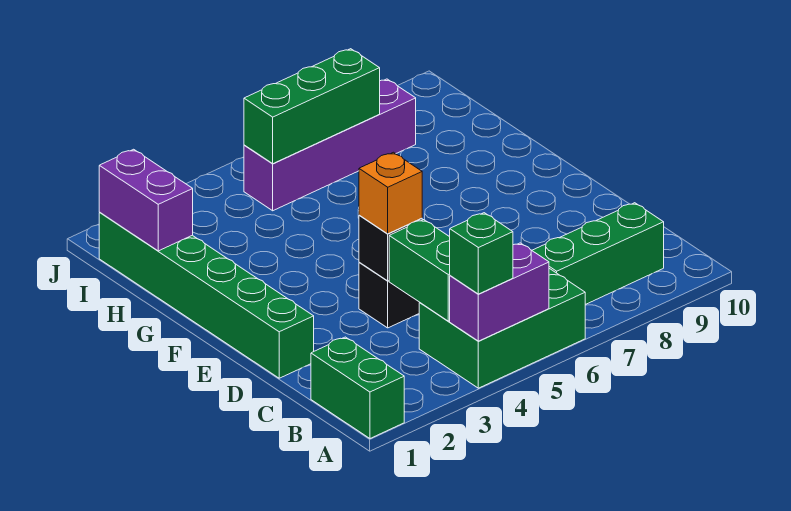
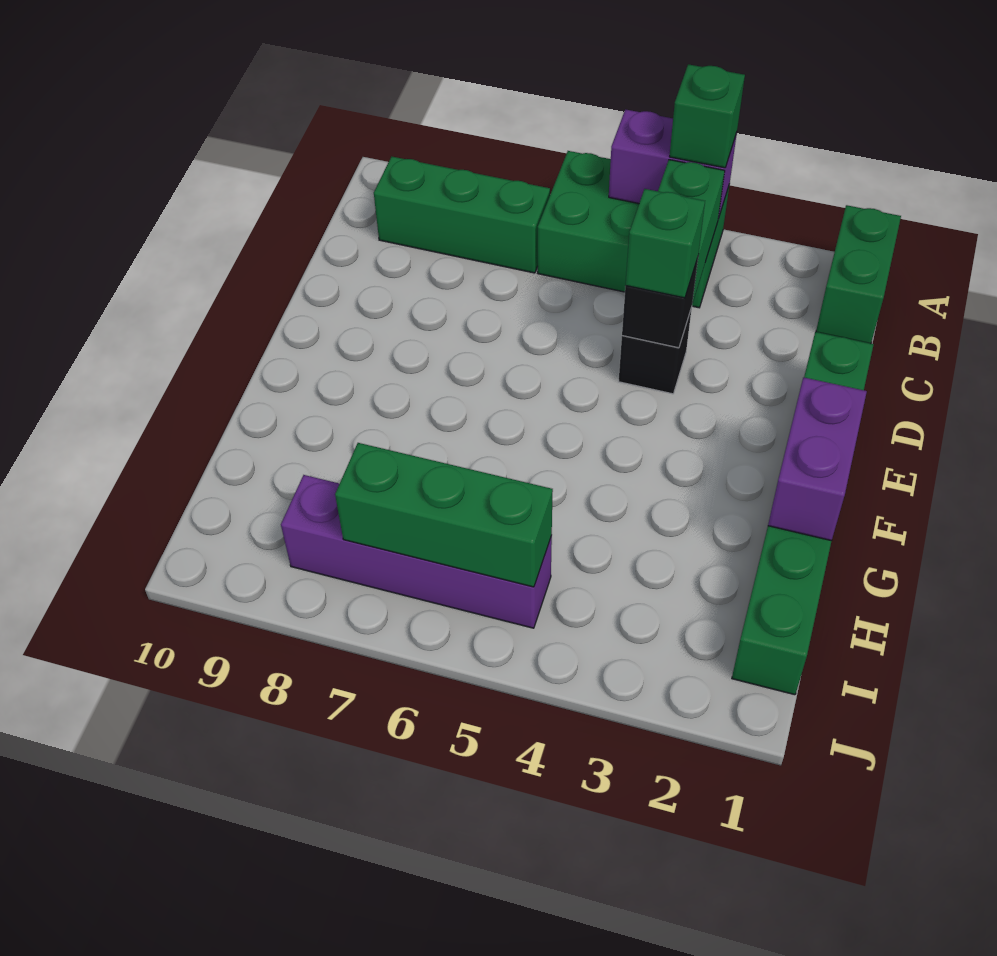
orange 1x1 brick [359,152,422,234] -> green 1x1 brick [626,189,705,298]
purple 1x2 brick [99,149,193,251] -> purple 1x2 brick moved to [768,377,867,541]

